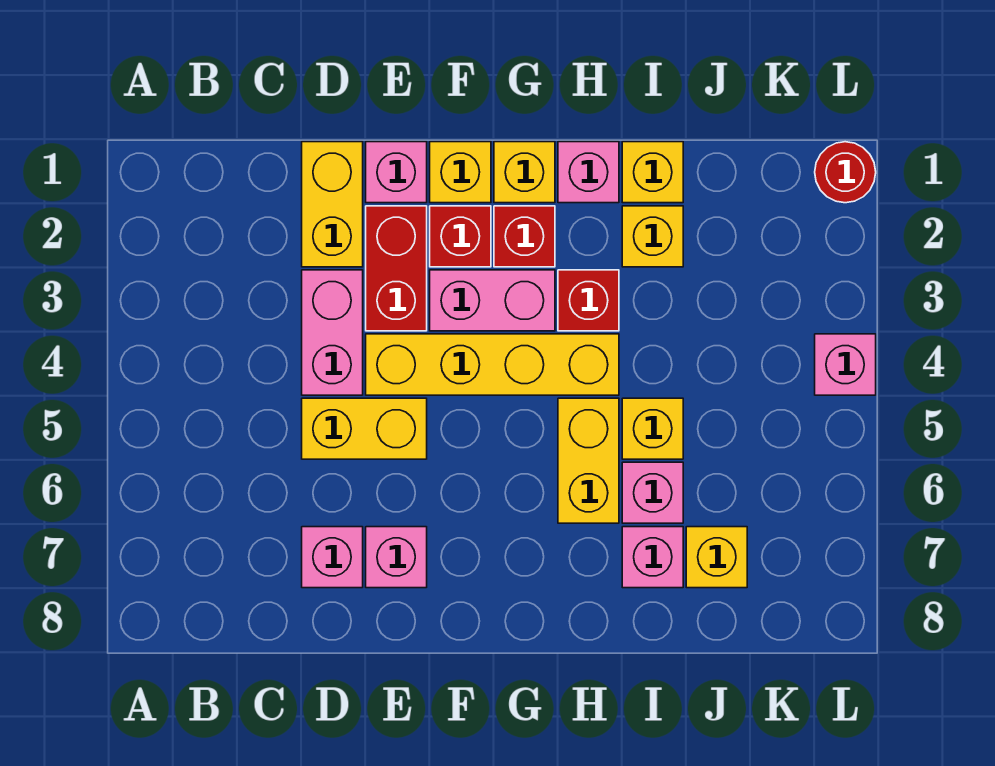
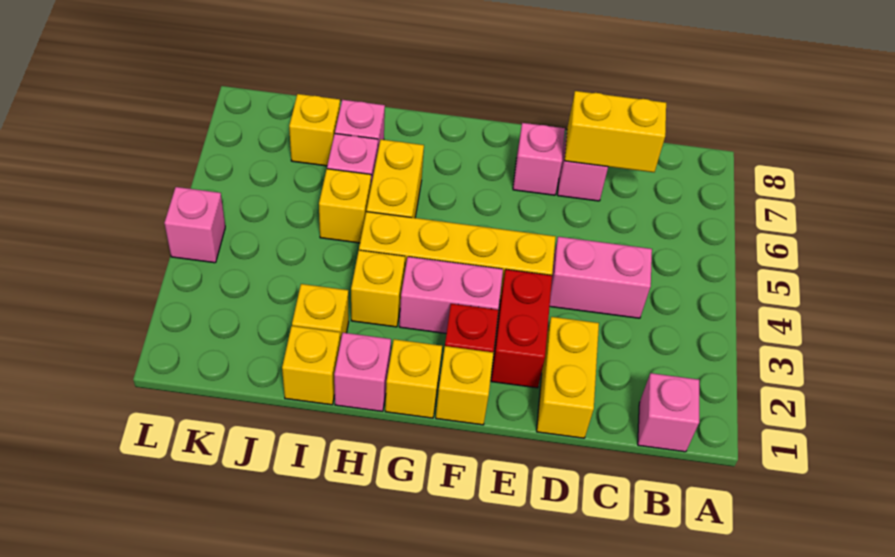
pink 1x2 brick [302,270,363,395] -> pink 1x2 brick turned to [550,237,652,318]
yellow 1x2 brick [302,398,427,459] -> yellow 1x2 brick moved to [565,91,666,172]
pink 1x1 brick [366,142,427,203] -> pink 1x1 brick moved to [638,373,699,452]
red 1x1 brick [494,206,555,267] -> none
red 1x1 brick [558,270,619,331] -> yellow 1x1 brick [351,250,405,327]
red 1x1 round brick [815,142,876,203] -> none

